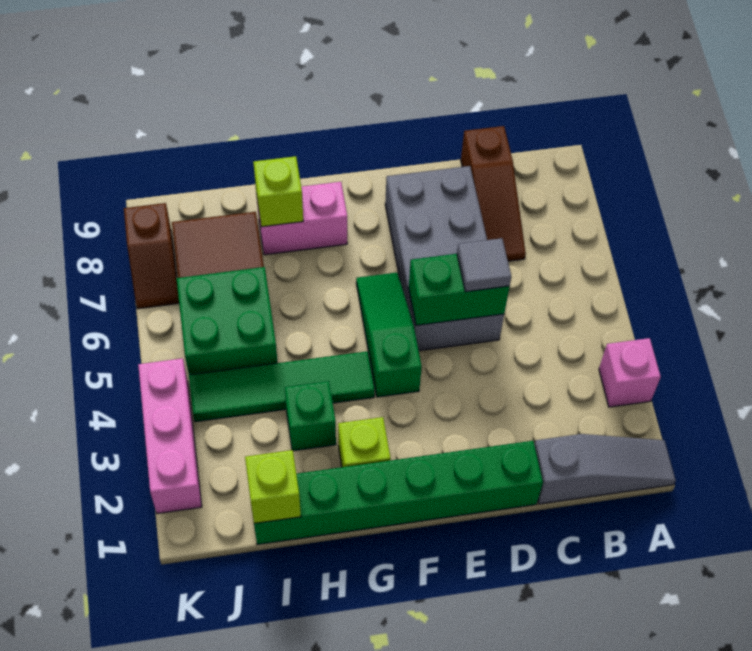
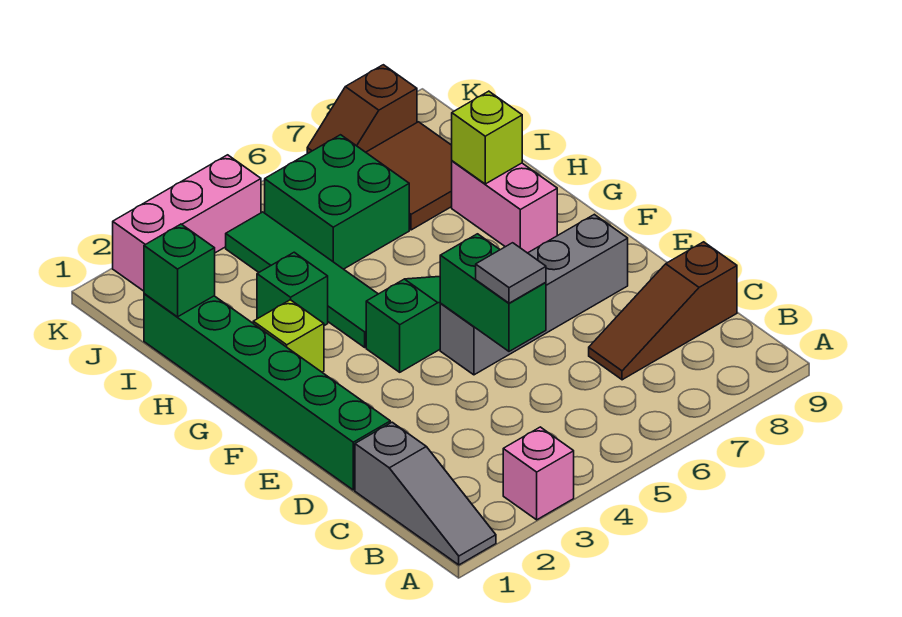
grey 2x4 brick [385,166,504,351] -> grey 1x4 brick [440,214,628,375]
lime 1x1 brick [245,450,301,523] -> green 1x1 brick [144,224,215,317]

